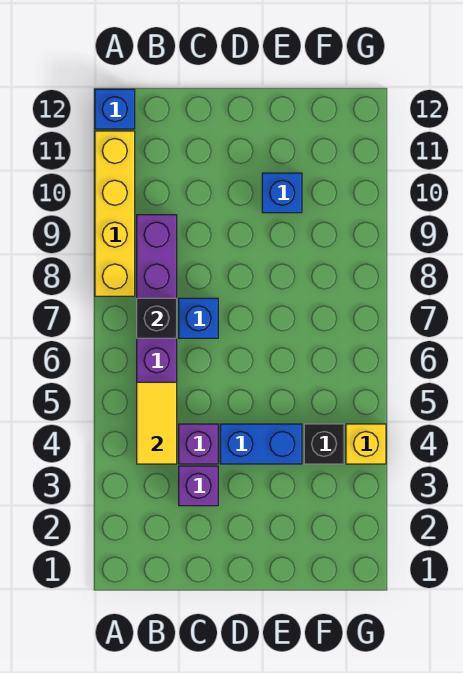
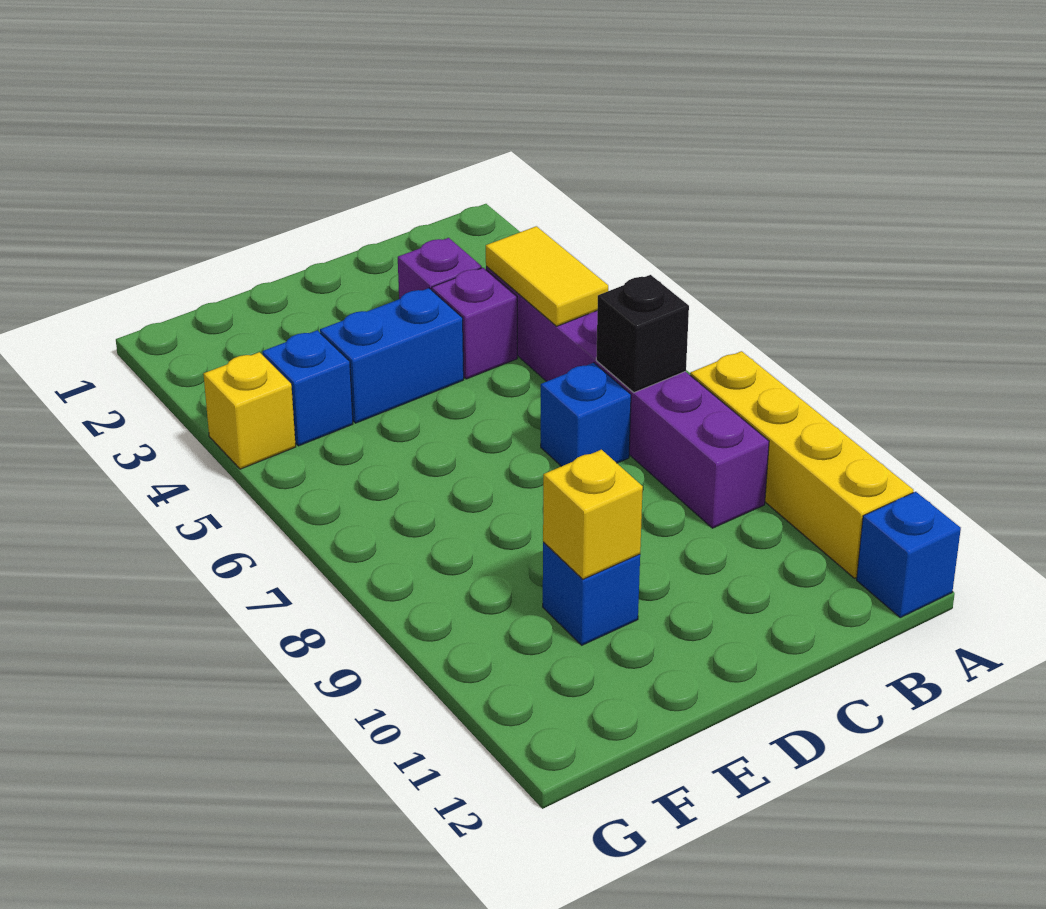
none -> yellow 1x1 brick [543,450,643,579]
black 1x1 brick [304,424,344,464] -> blue 1x1 brick [262,330,353,446]

